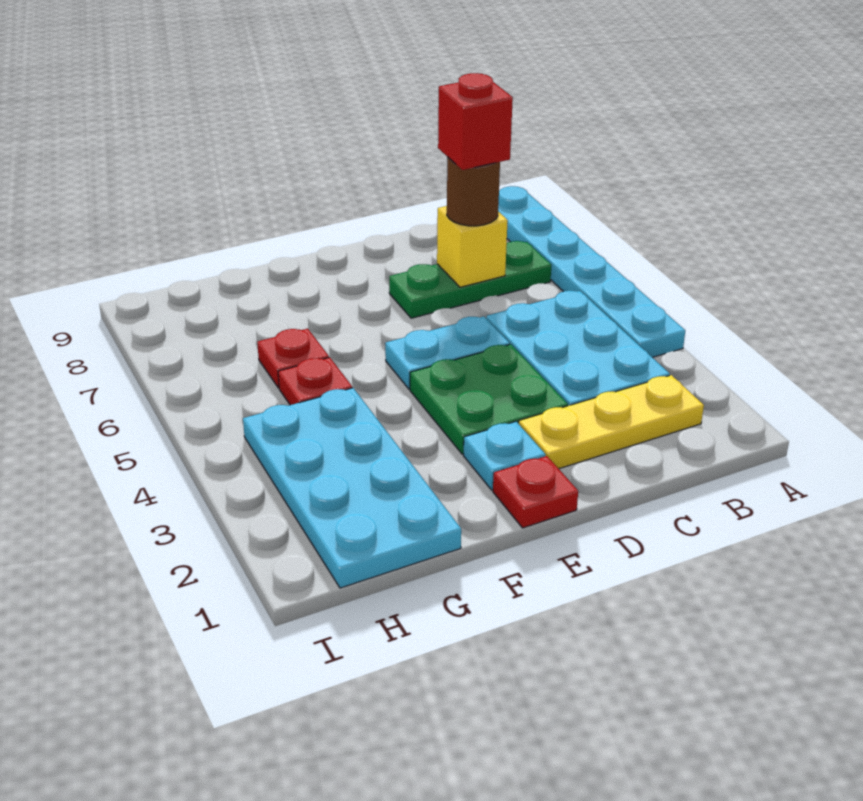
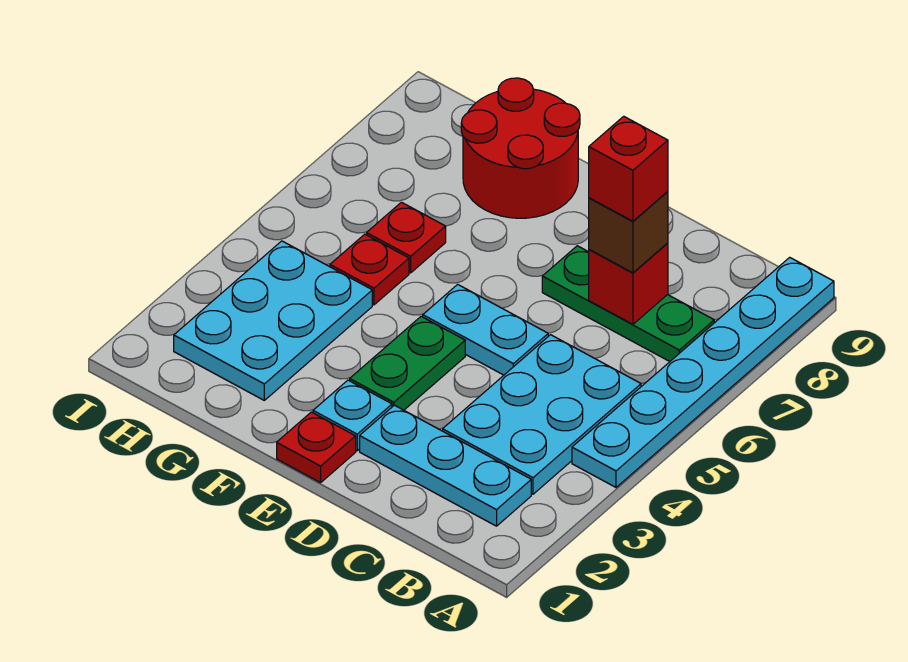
yellow 1x3 plate [519,375,704,469] -> cyan 1x3 plate [360,405,531,526]
yellow 1x1 brick [437,206,508,287] -> red 1x1 brick [589,243,668,324]
brown 1x1 round brick [447,157,500,226] -> brown 1x1 brick [589,191,668,273]
green 2x2 plate [410,344,568,454] -> green 1x2 plate [350,316,465,410]
none -> red 2x2 round brick [461,78,580,218]
cyan 2x4 plate [243,388,461,588] -> cyan 2x3 plate [174,241,372,400]

